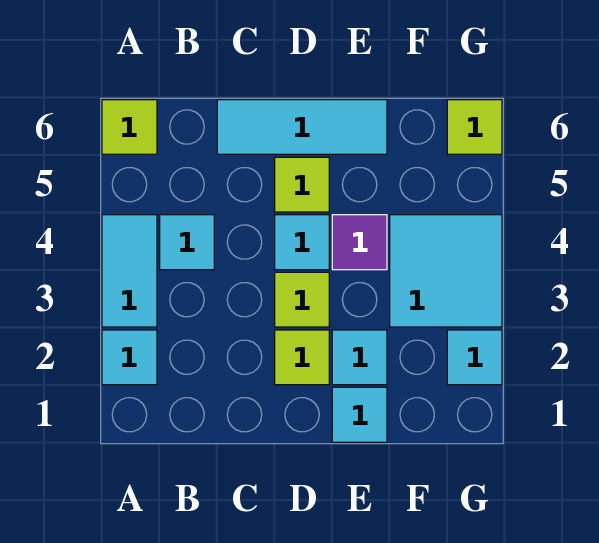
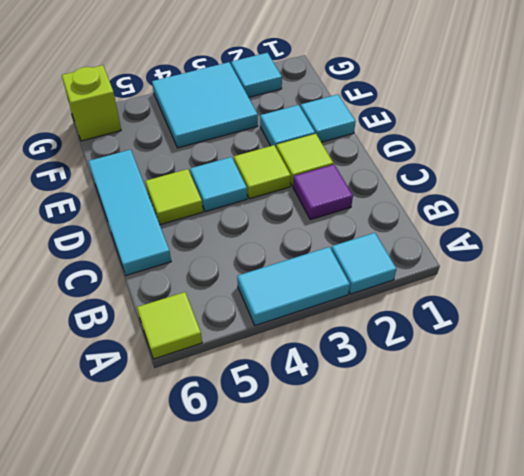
cyan 1x1 tile [160,215,214,270] -> none
purple 1x1 tile [332,215,387,270] -> purple 1x1 tile moved to [293,164,353,220]
lime 1x1 tile [447,100,502,154] -> lime 1x1 brick [62,65,121,141]

